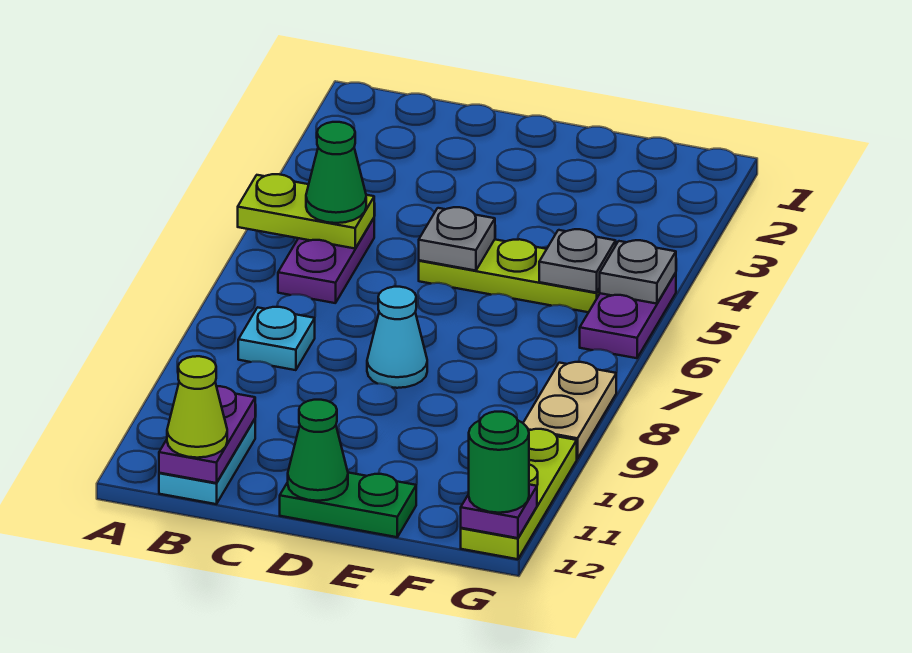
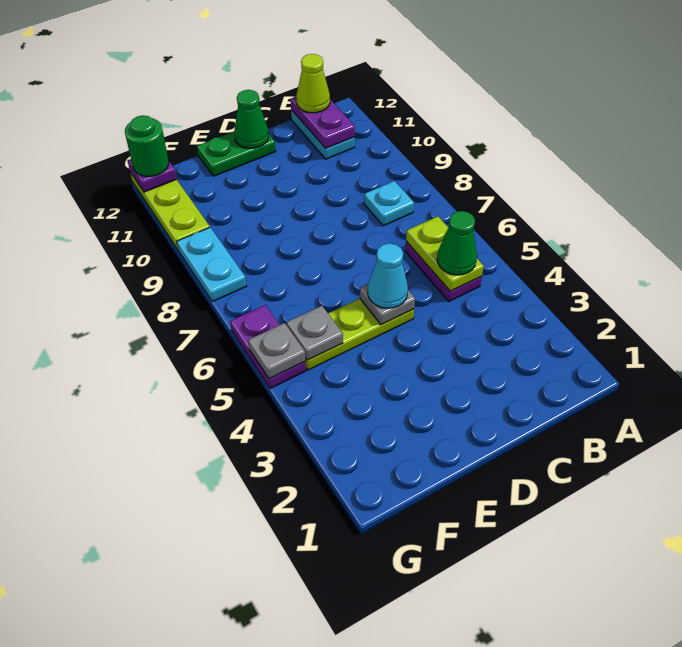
lime 1x2 plate [238,174,374,248] -> lime 1x2 plate turned to [406,216,484,291]
cyan 1x1 cone [367,287,427,388] -> cyan 1x1 cone moved to [368,243,408,308]
tan 1x2 plate [523,362,616,459] -> cyan 1x2 plate [177,227,247,302]

